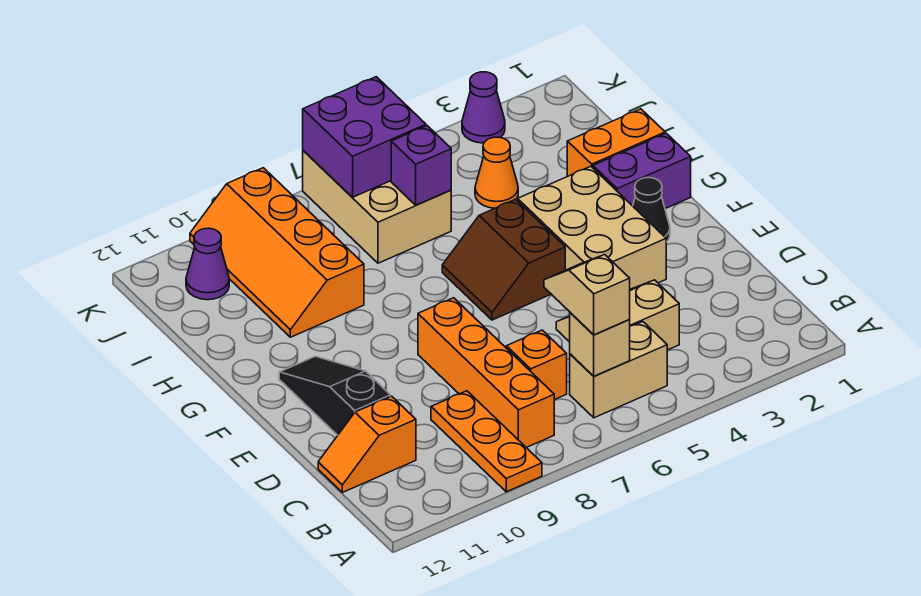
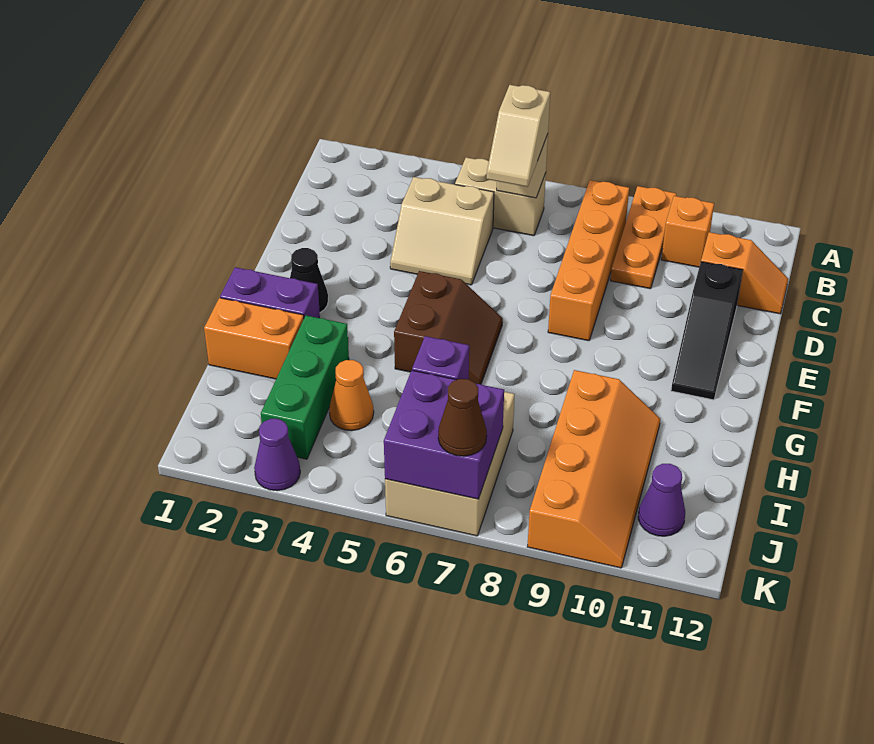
orange 1x1 brick [506,330,567,400] -> orange 1x1 brick moved to [661,196,714,267]
tan 2x3 brick [518,166,666,289] -> none
none -> green 1x3 brick [261,316,349,459]
none -> brown 1x1 cone [438,379,487,456]

